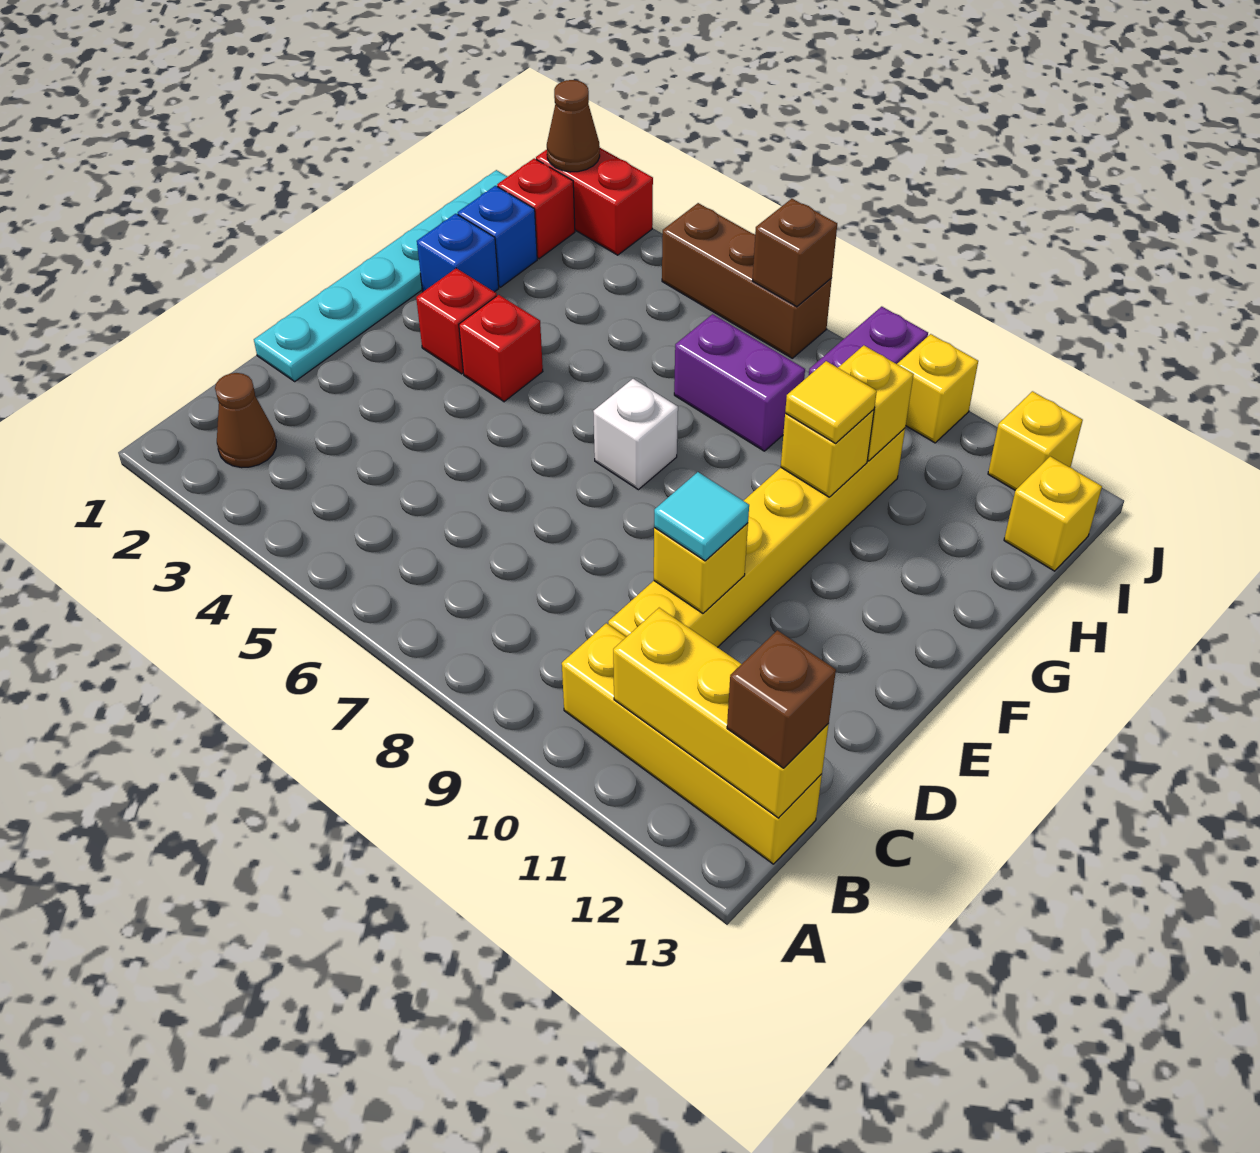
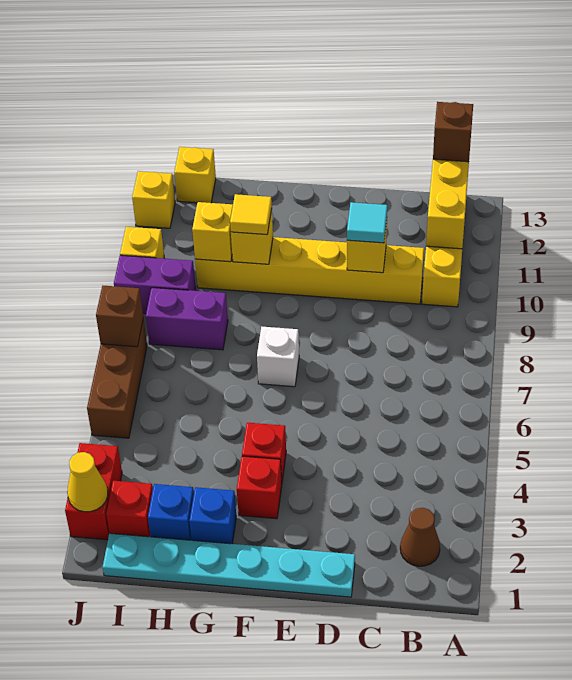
purple 1x2 brick [674,314,805,451] -> purple 1x2 brick turned to [146,288,228,350]
brown 1x1 cone [547,80,600,172] -> yellow 1x1 cone [67,452,108,512]

